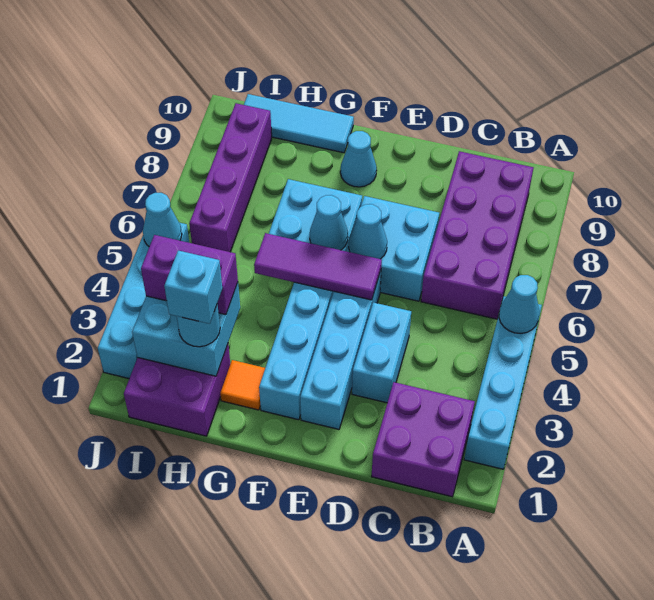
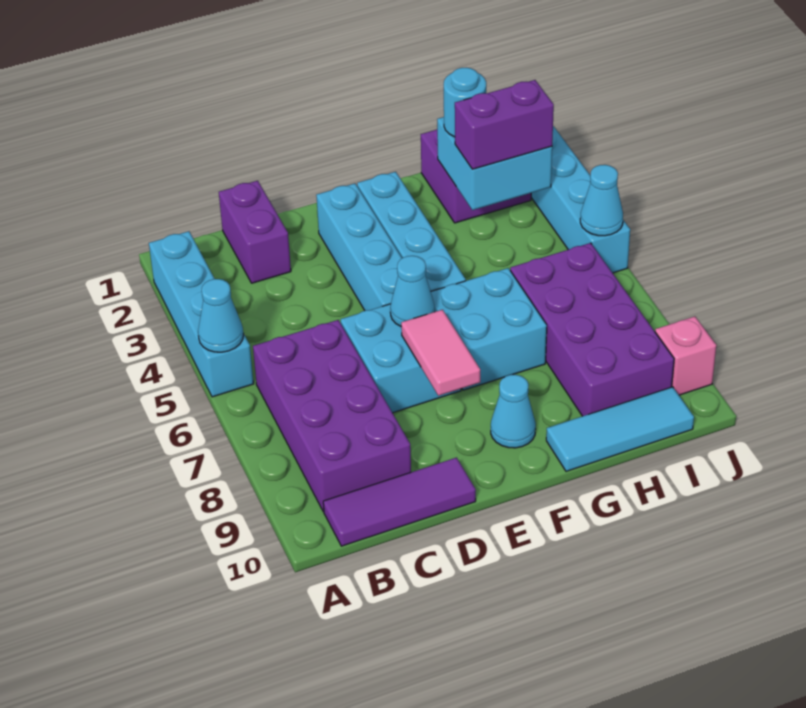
purple 2x2 brick [372,382,475,497] -> purple 1x2 brick [219,181,291,283]
cyan 1x2 brick [352,302,411,403] -> none
purple 1x3 tile [254,233,382,300] -> purple 1x3 tile moved to [323,458,476,546]
none -> pink 1x2 tile [401,310,480,396]
cyan 1x1 cone [310,195,348,250] -> none
orange 1x1 tile [220,360,265,410] -> none
cyan 1x1 brick [164,251,222,324] -> none
purple 1x4 brick [189,103,272,252] -> purple 2x4 brick [510,243,674,416]
none -> pink 1x1 brick [655,316,716,395]

